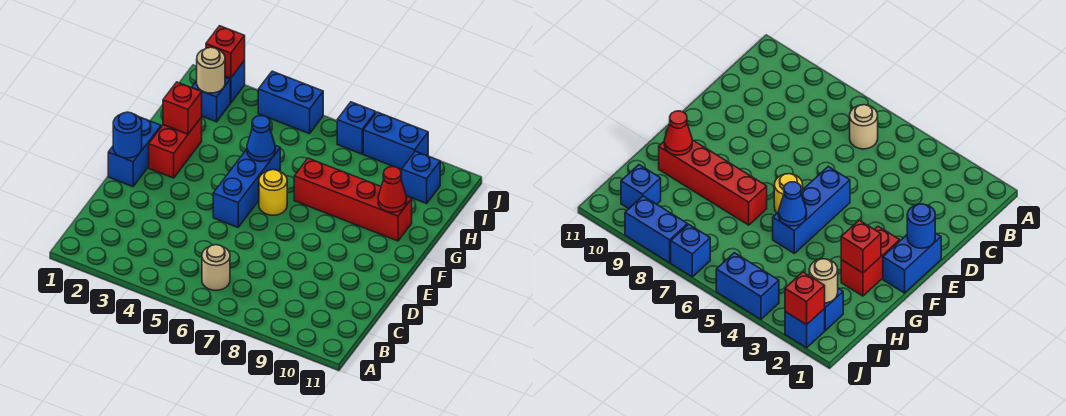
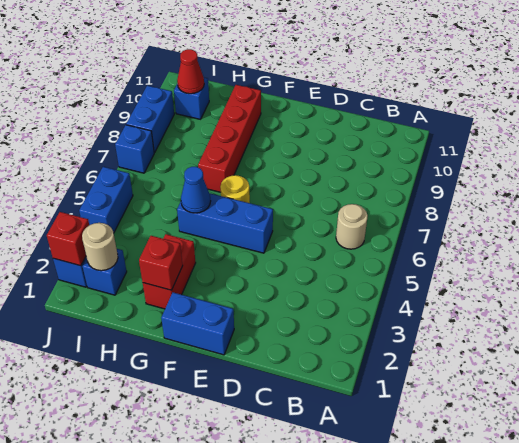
blue 1x1 round brick [113,112,142,158] -> none
red 1x2 brick [149,117,202,178] -> red 1x2 brick turned to [143,234,196,309]
red 1x1 cone [378,167,407,212] -> red 1x1 cone moved to [177,49,204,94]

